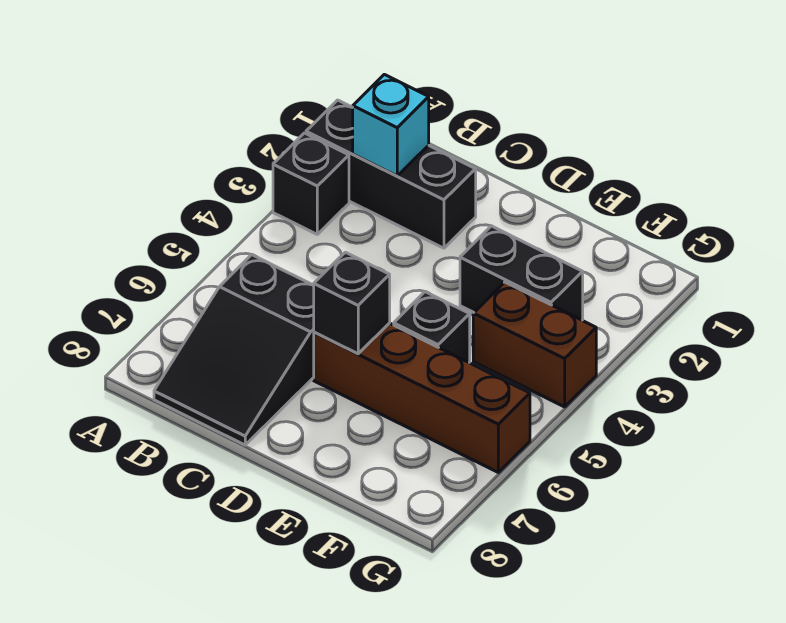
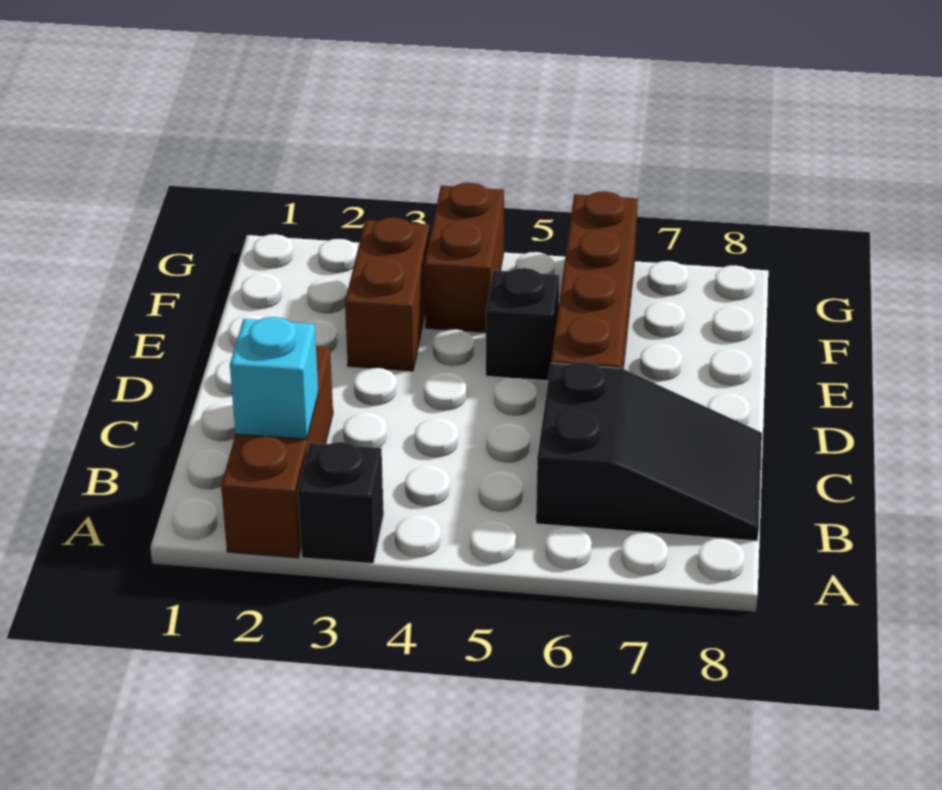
black 1x3 brick [306,100,476,248] -> brown 1x3 brick [221,346,333,558]
black 1x1 brick [313,252,390,354] -> none
black 1x2 brick [460,226,583,320] -> brown 1x2 brick [345,218,430,371]

